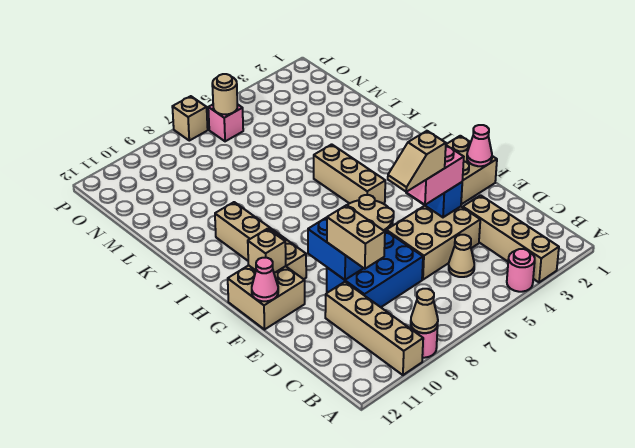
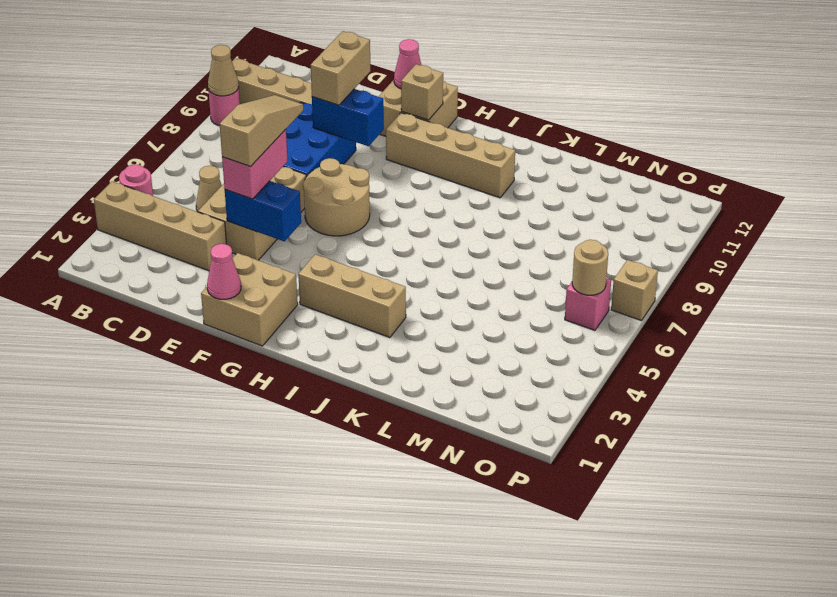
tan 1x2 brick [327,205,385,269] -> tan 1x2 brick turned to [311,31,370,105]
tan 1x2 slope [388,131,446,192] -> tan 1x3 slope [220,95,303,167]
tan 1x3 brick [314,144,385,204] -> tan 1x3 brick moved to [298,254,406,338]

